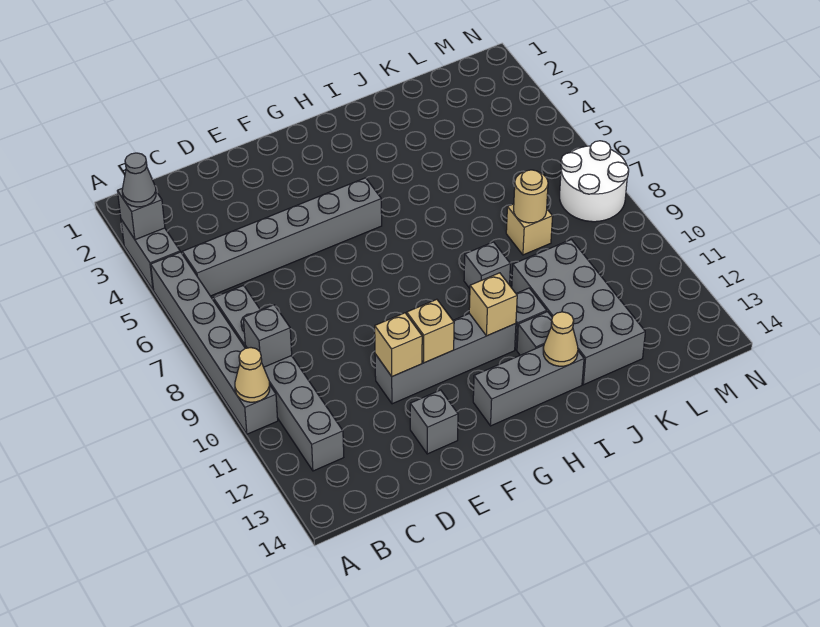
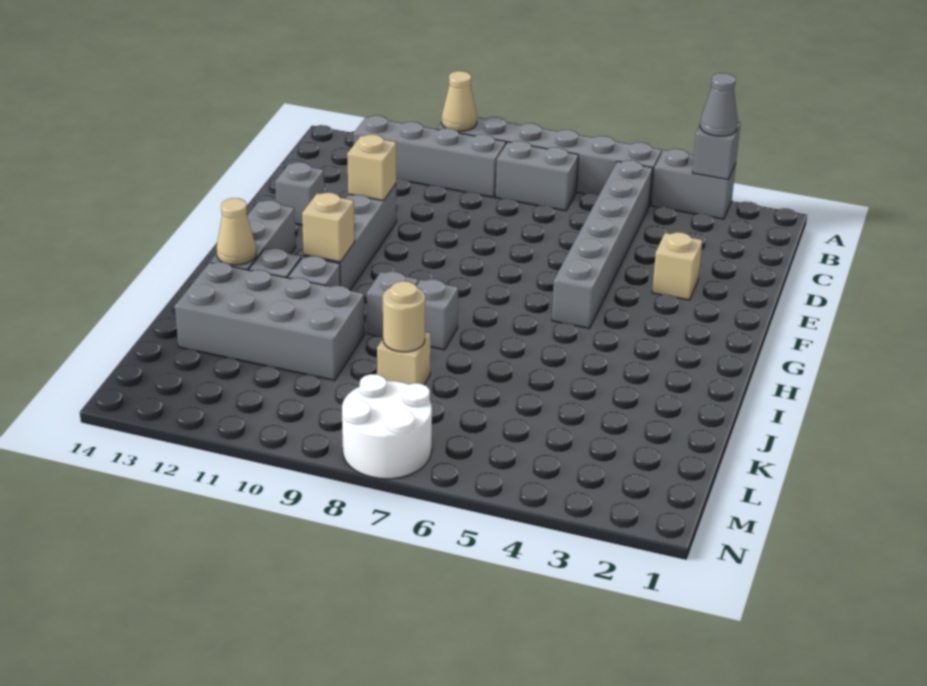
grey 1x1 brick [243,305,292,367] -> grey 1x1 brick moved to [416,279,458,350]
tan 1x1 brick [407,299,454,363] -> tan 1x1 brick moved to [652,232,702,300]

